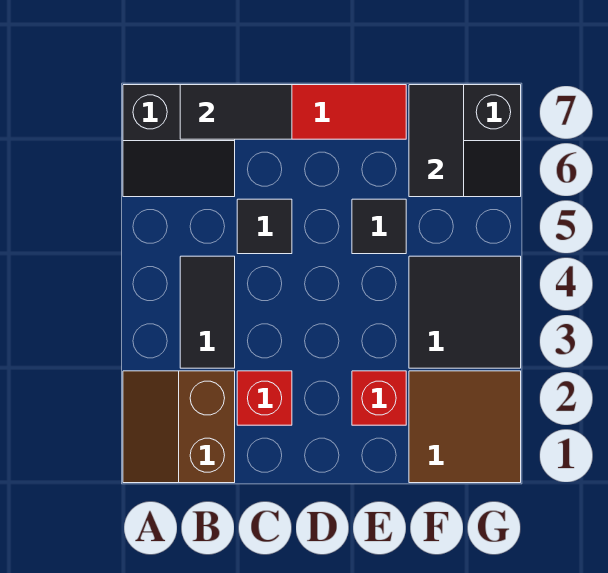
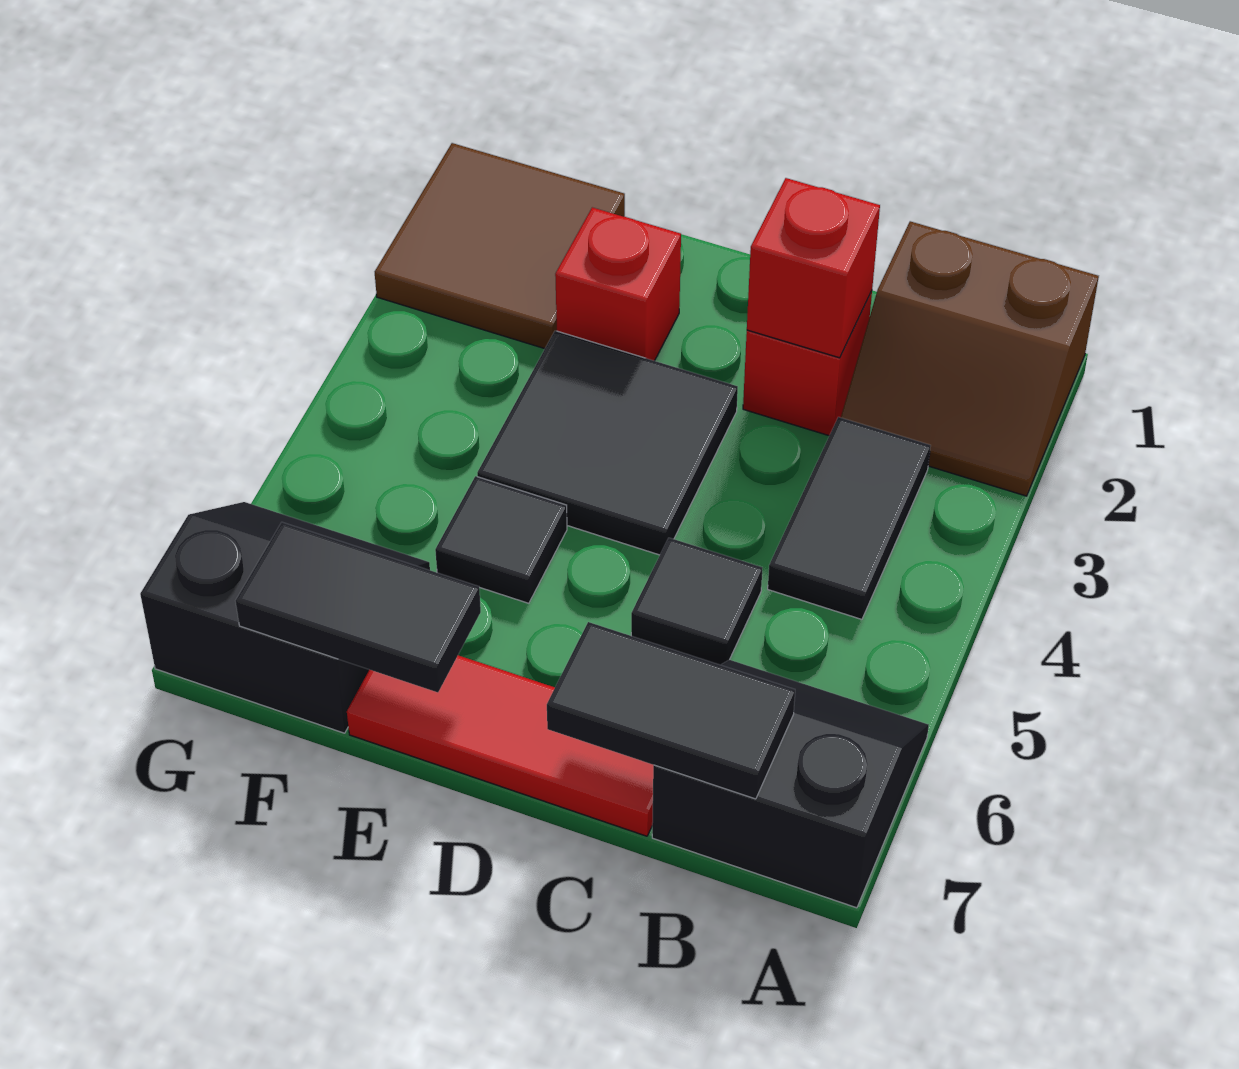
brown 2x2 slope [123,371,235,483] -> brown 2x2 slope turned to [841,221,1099,496]
none -> red 1x1 brick [747,178,880,358]
black 2x2 tile [409,256,521,368] -> black 2x2 tile moved to [477,331,738,555]
black 1x2 tile [409,85,464,197] -> black 1x2 tile turned to [236,522,481,692]

